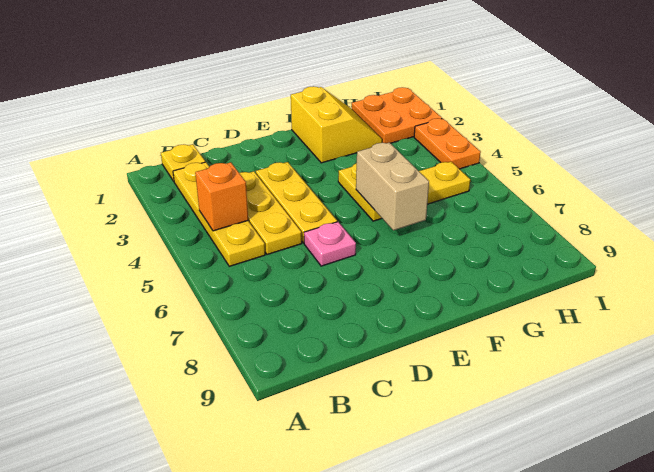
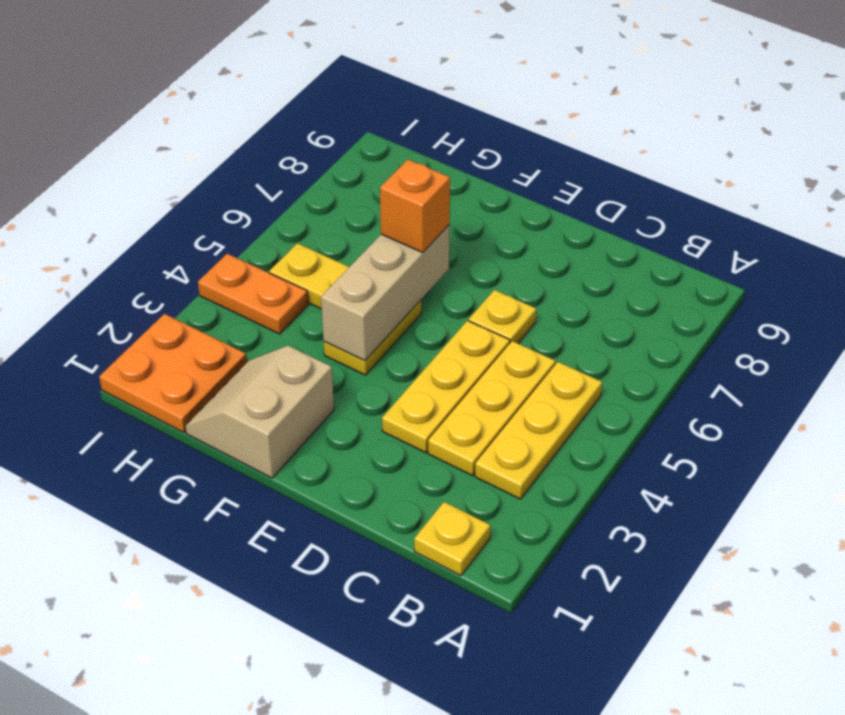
yellow 1x4 plate [173,162,265,266] -> yellow 1x3 plate [475,362,602,499]
orange 1x1 brick [195,162,248,231] -> orange 1x1 brick moved to [380,159,450,252]
pink 1x1 plate [304,222,356,266] -> yellow 1x1 plate [469,290,536,343]
yellow 2x2 slope [291,86,382,163] -> tan 2x2 slope [185,346,334,478]
tan 1x2 brick [356,143,429,230] -> tan 1x3 brick [321,225,450,361]
orange 1x2 plate [414,118,481,169] -> orange 1x2 plate turned to [198,254,308,334]

